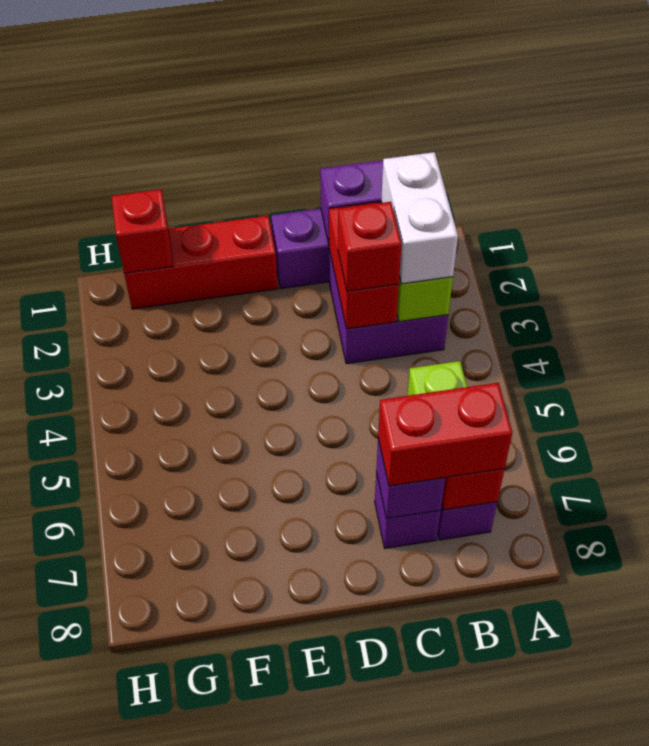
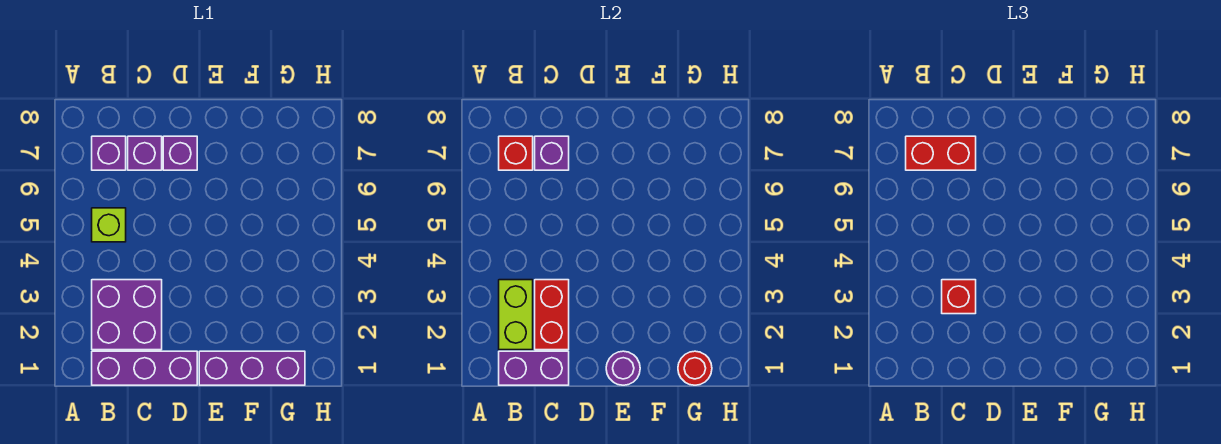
white 1x2 brick [381,152,458,284] -> none
none -> purple 1x1 brick [163,136,197,170]
red 1x3 brick [124,216,278,309] -> purple 1x3 brick [199,351,305,385]
none -> purple 1x1 round brick [606,351,640,385]
red 1x1 brick [112,189,173,273] -> red 1x1 round brick [678,351,712,385]

